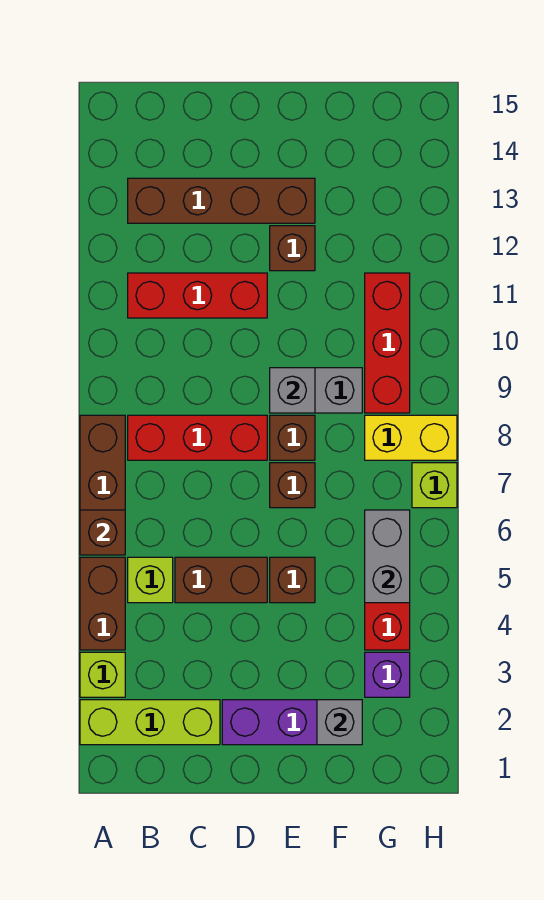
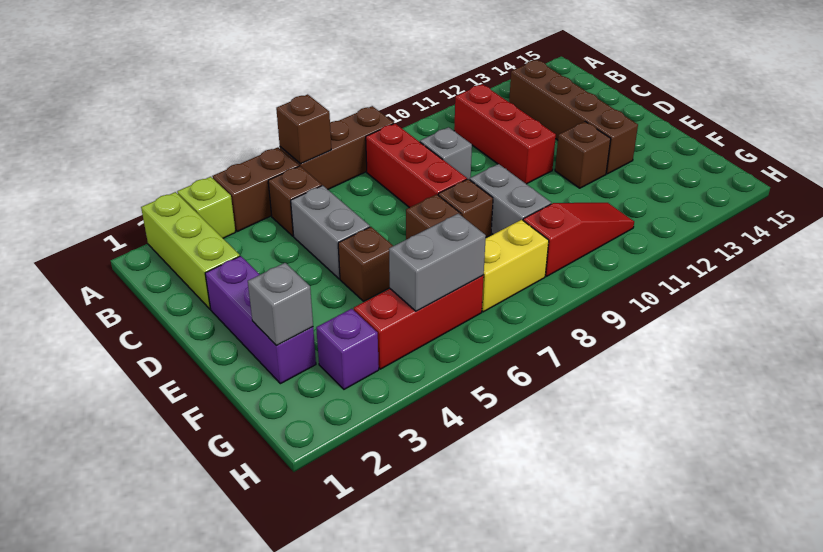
lime 1x1 brick [128,557,173,603] -> brown 1x1 brick [268,166,322,236]
brown 1x2 brick [175,557,267,603] -> grey 1x2 brick [291,185,370,279]
grey 1x1 brick [270,368,315,413] -> grey 1x1 brick moved to [420,127,472,180]
yellow 1x2 brick [365,415,457,460] -> yellow 1x2 brick turned to [482,220,549,312]
red 1x3 brick [365,273,410,413] -> red 1x3 slope [523,203,634,276]
lime 1x1 brick [412,463,457,508] -> none

